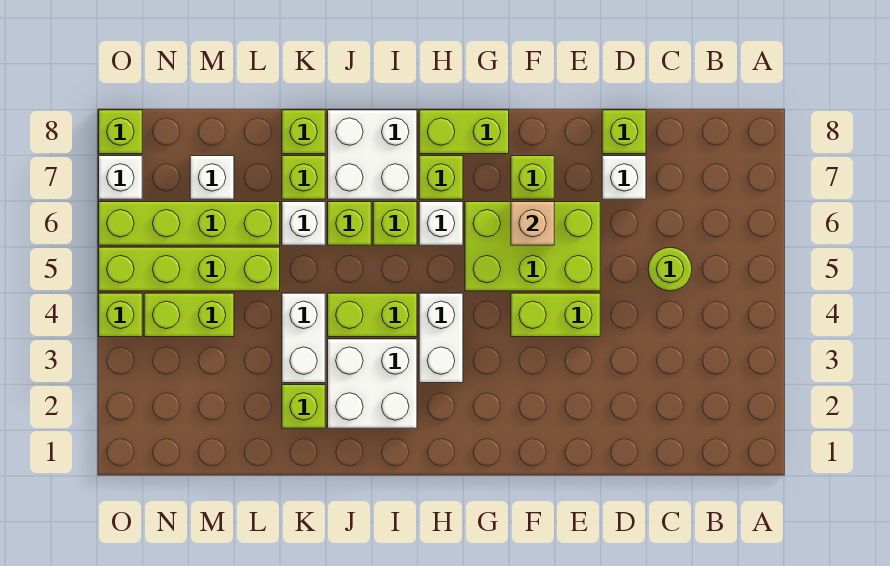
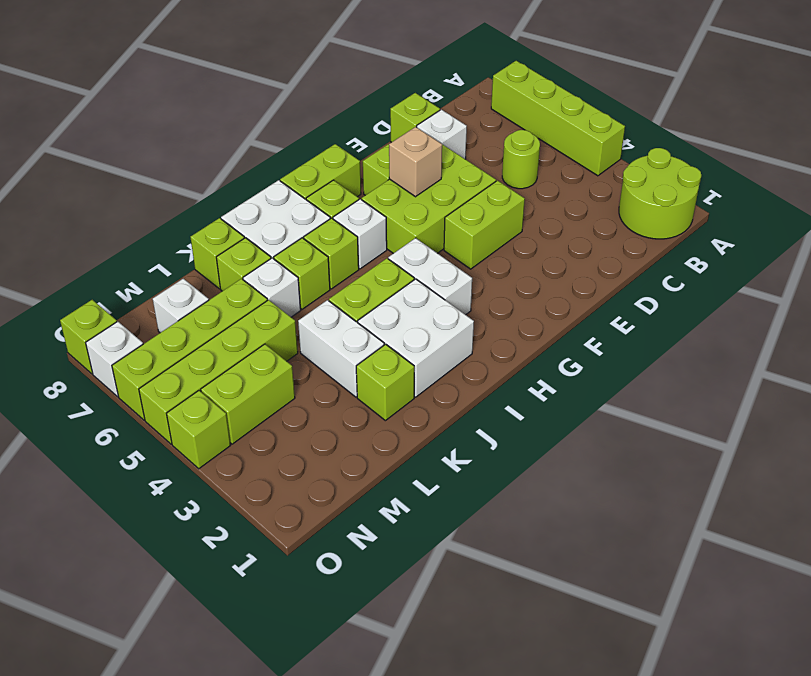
none -> lime 2x2 round brick [619,148,701,239]
none -> lime 1x4 brick [491,61,625,176]

